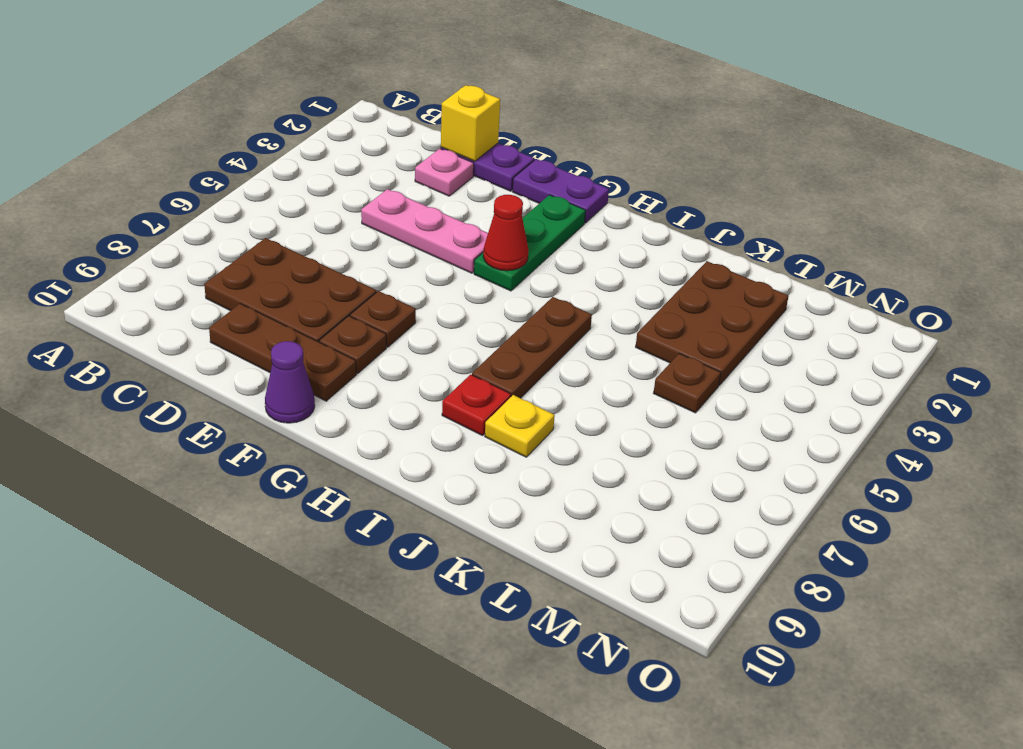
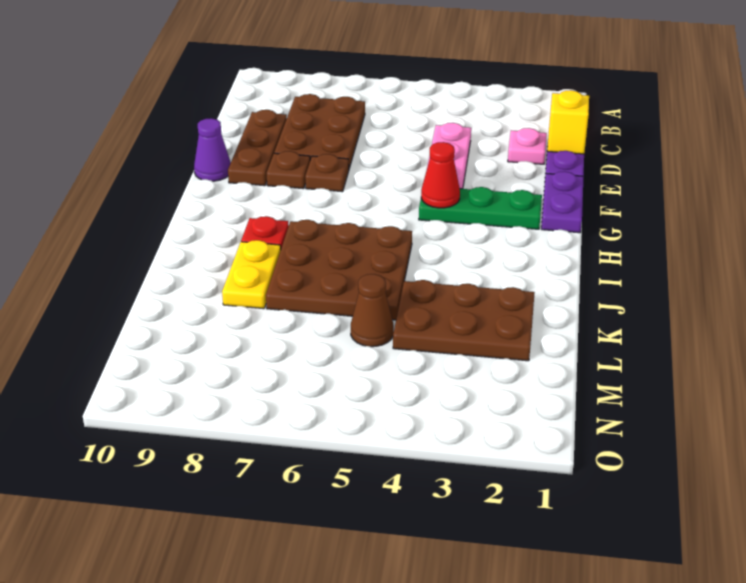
brown 1x3 plate [472,297,592,398] -> brown 3x3 plate [266,220,412,320]
yellow 1x1 plate [485,395,555,457] -> yellow 1x2 plate [222,240,281,309]
brown 1x1 plate [654,354,721,413] -> brown 1x1 cone [351,274,394,347]

